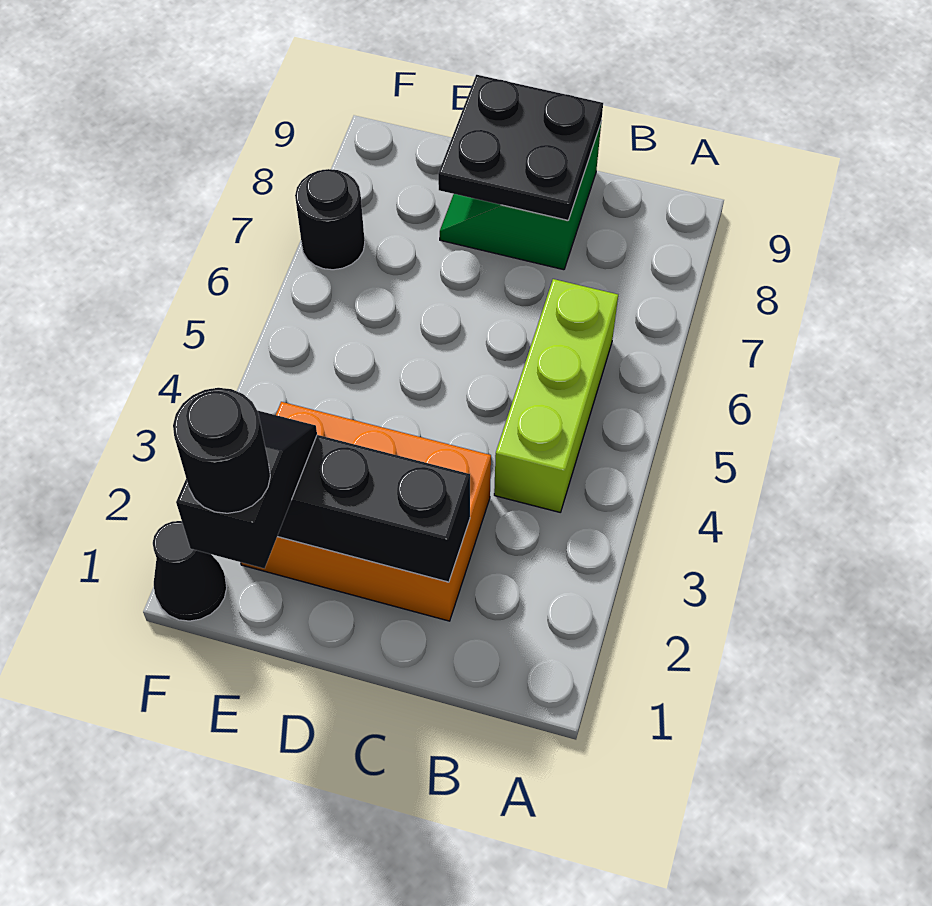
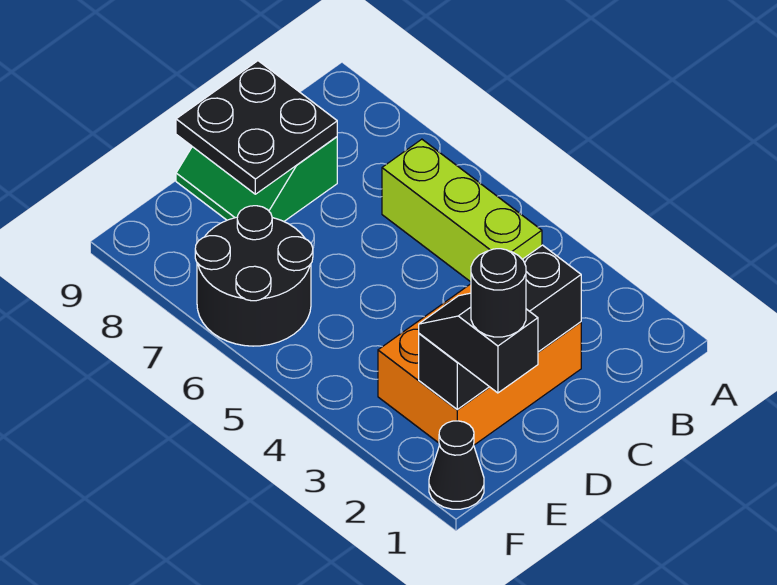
black 1x1 round brick [295,169,365,270] -> black 2x2 round brick [195,206,313,346]

